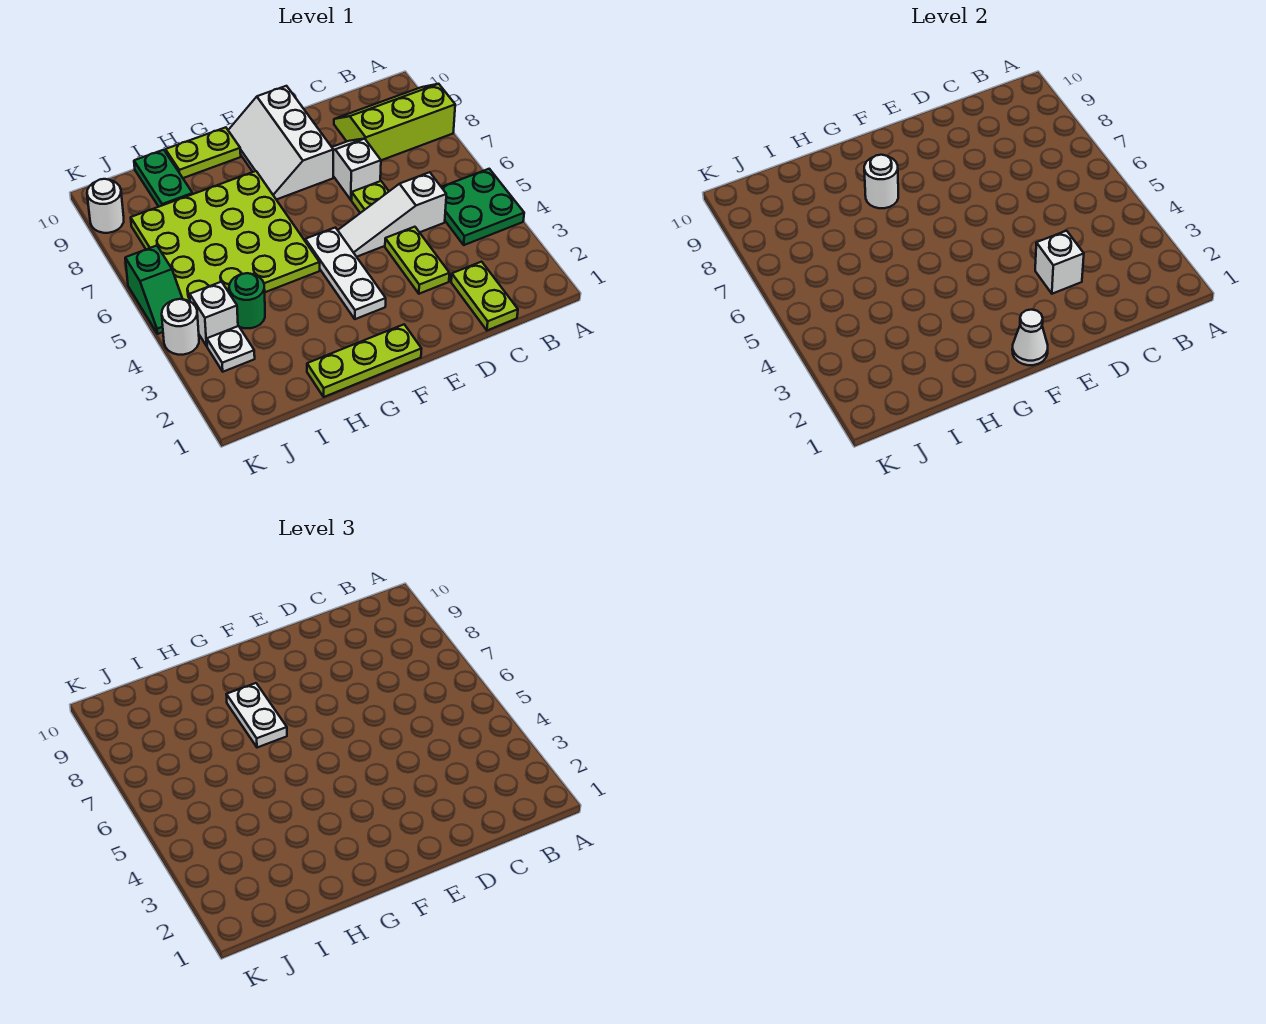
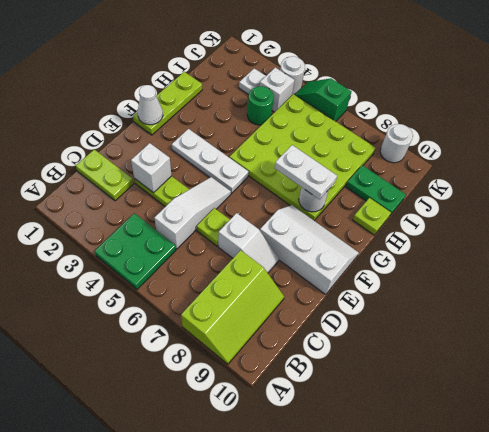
lime 1x2 plate [165,127,241,178] -> lime 1x1 plate [353,198,391,235]

